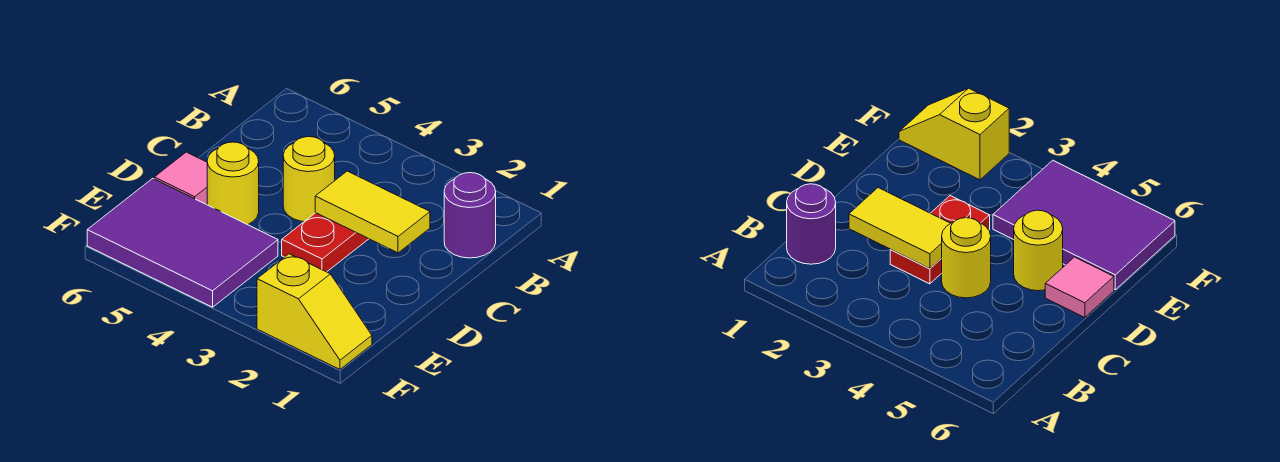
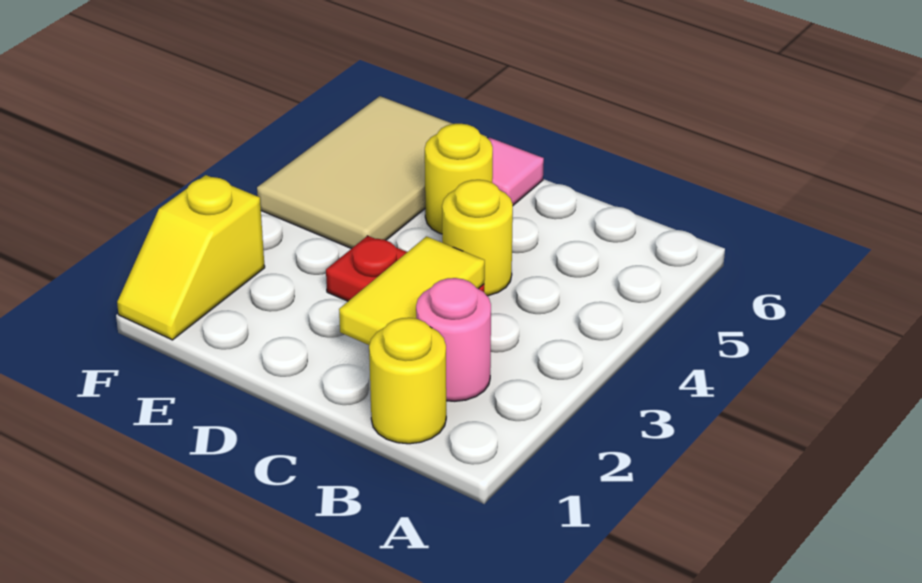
purple 1x1 round brick [444,173,496,258] -> yellow 1x1 round brick [369,318,446,444]
none -> pink 1x1 round brick [416,278,491,401]
purple 2x3 tile [87,178,278,307] -> tan 2x3 tile [257,96,486,249]

